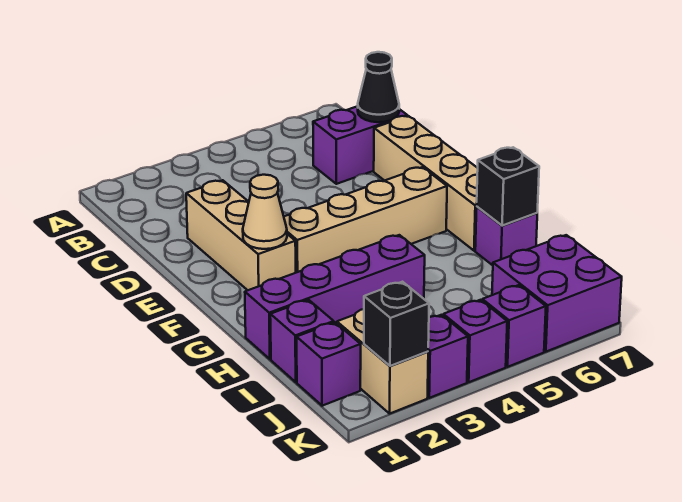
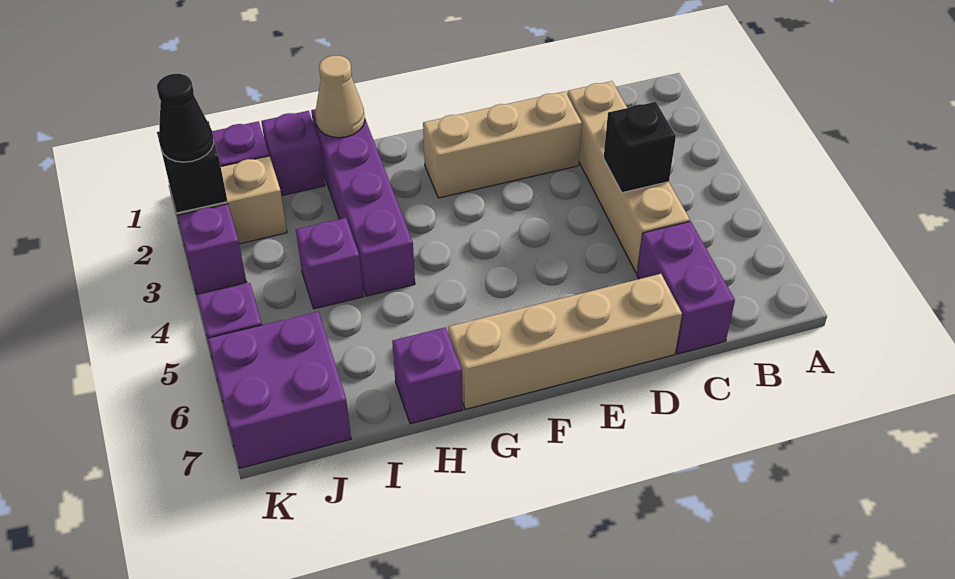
black 1x1 cone [358,52,399,122] -> black 1x1 cone moved to [157,74,214,162]
tan 1x1 cone [243,175,287,249] -> tan 1x1 cone moved to [315,56,365,138]
tan 1x4 brick [284,167,447,273] -> tan 1x4 brick moved to [567,81,690,273]
black 1x1 brick [477,147,539,226] -> black 1x1 brick moved to [603,102,676,193]
purple 1x1 brick [443,300,507,382] -> purple 1x1 brick moved to [296,218,363,309]

